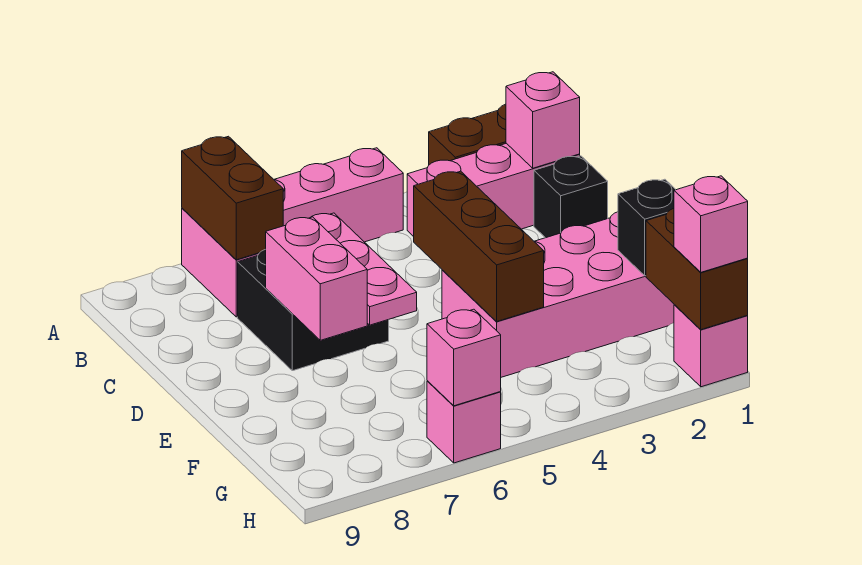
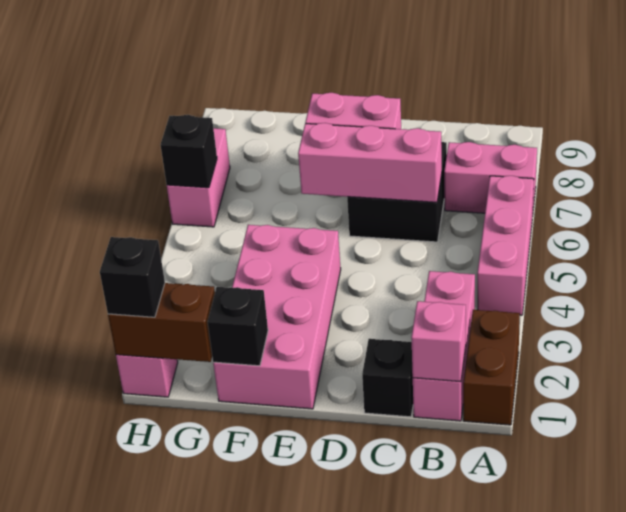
brown 1x2 brick [182,136,283,260] -> none
pink 1x3 plate [310,213,417,325] -> pink 1x3 brick [298,123,442,202]
brown 1x3 brick [414,171,544,321] -> none
pink 1x1 brick [674,176,748,272] -> black 1x1 brick [100,237,165,317]
pink 1x1 brick [427,381,501,463] -> pink 1x2 brick [167,128,230,227]
pink 1x1 brick [427,309,501,406] -> black 1x1 brick [161,115,217,188]

